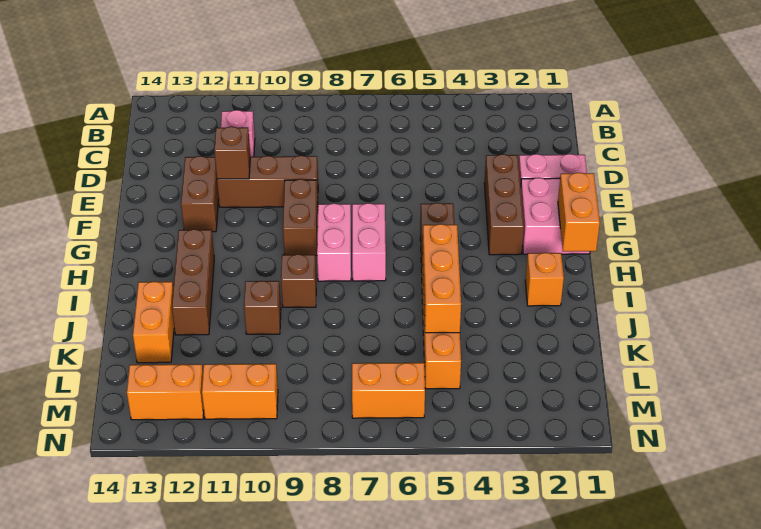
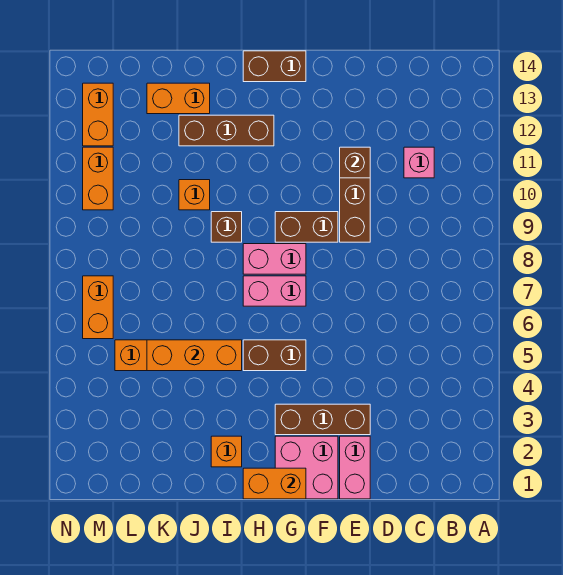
brown 1x2 brick [181,156,219,232] -> brown 1x2 brick moved to [243,51,306,82]
brown 1x1 brick [244,281,281,334] -> orange 1x1 brick [179,180,210,210]

